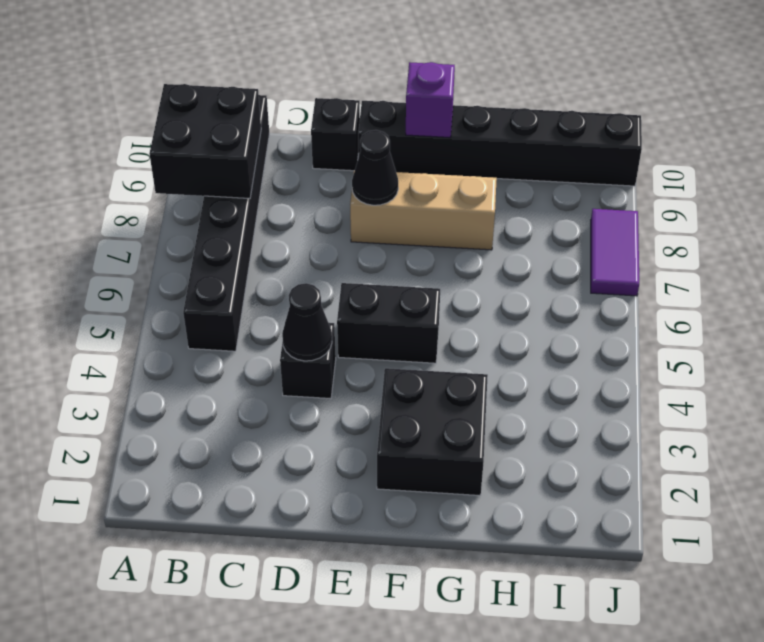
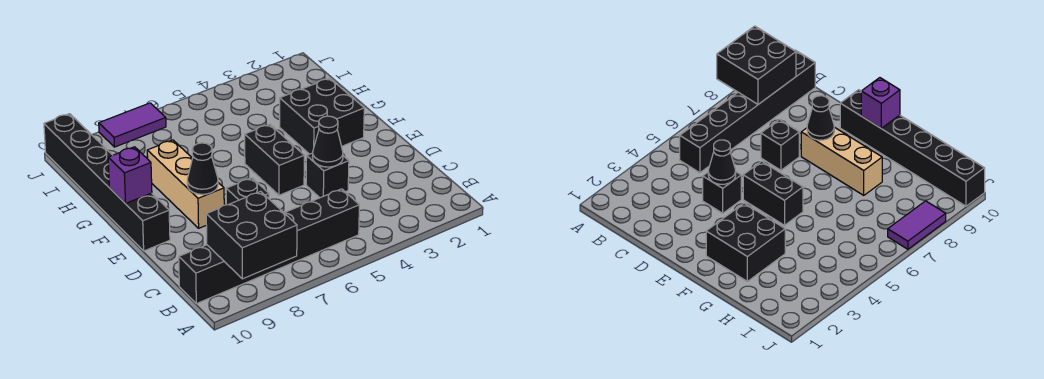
black 1x1 brick [311,98,360,171] -> black 1x1 brick moved to [226,178,269,205]

